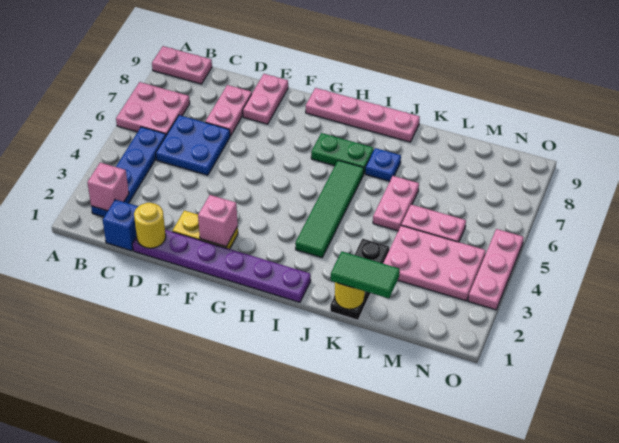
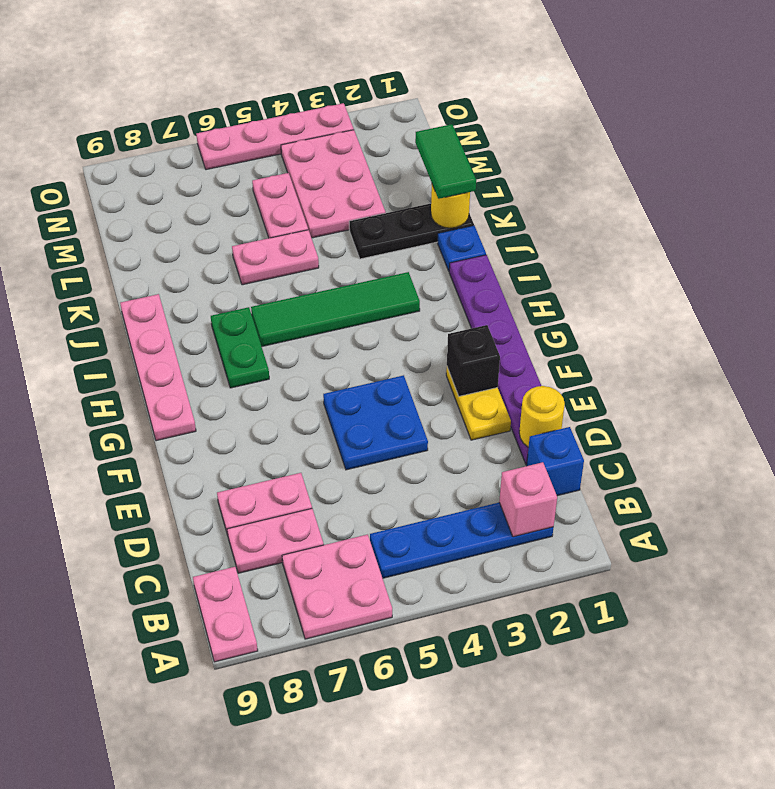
blue 2x2 plate [156,115,230,175] -> blue 2x2 plate moved to [323,375,428,470]
pink 1x2 plate [243,74,288,124] -> pink 1x2 plate moved to [227,509,324,573]
pink 1x1 brick [198,195,238,246] -> black 1x1 brick [447,325,500,396]
blue 1x1 plate [365,148,401,181] -> blue 1x1 plate moved to [438,226,486,271]
pink 1x3 plate [468,229,524,310] -> pink 1x4 plate [196,103,354,170]

